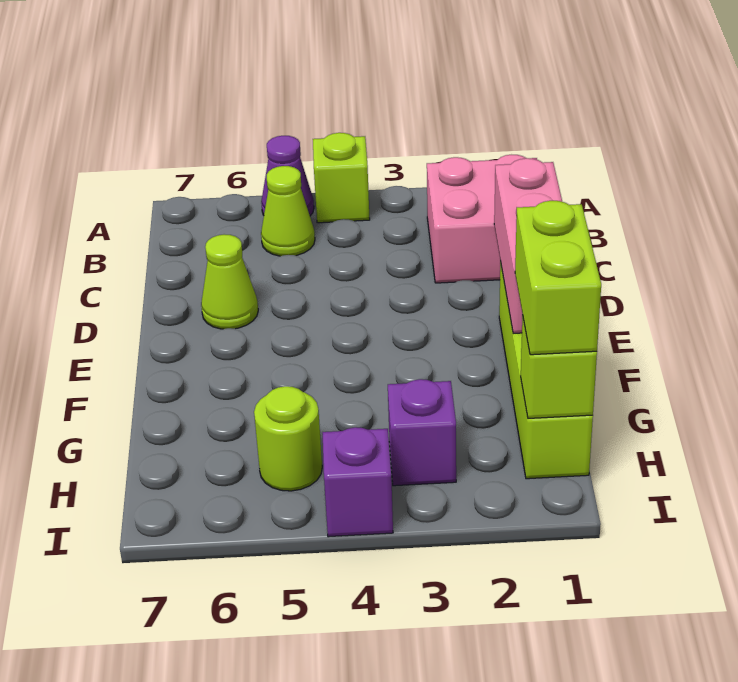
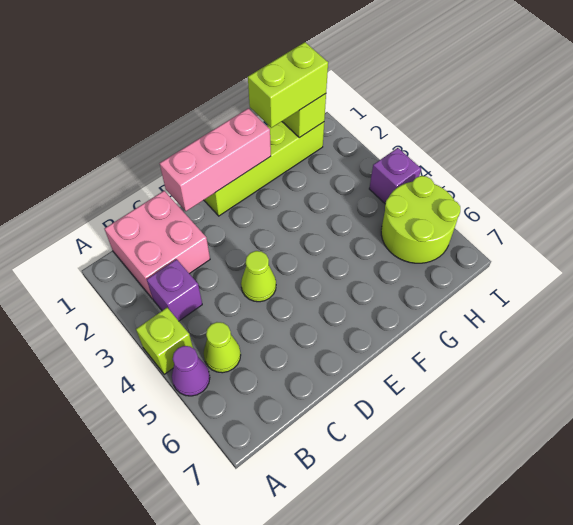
lime 1x1 cone [201,234,258,329] -> lime 1x1 cone moved to [241,251,276,302]
purple 1x1 brick [388,379,456,486] -> purple 1x1 brick moved to [147,259,202,321]
lime 1x1 round brick [254,386,322,491] -> lime 2x2 round brick [381,176,460,263]

